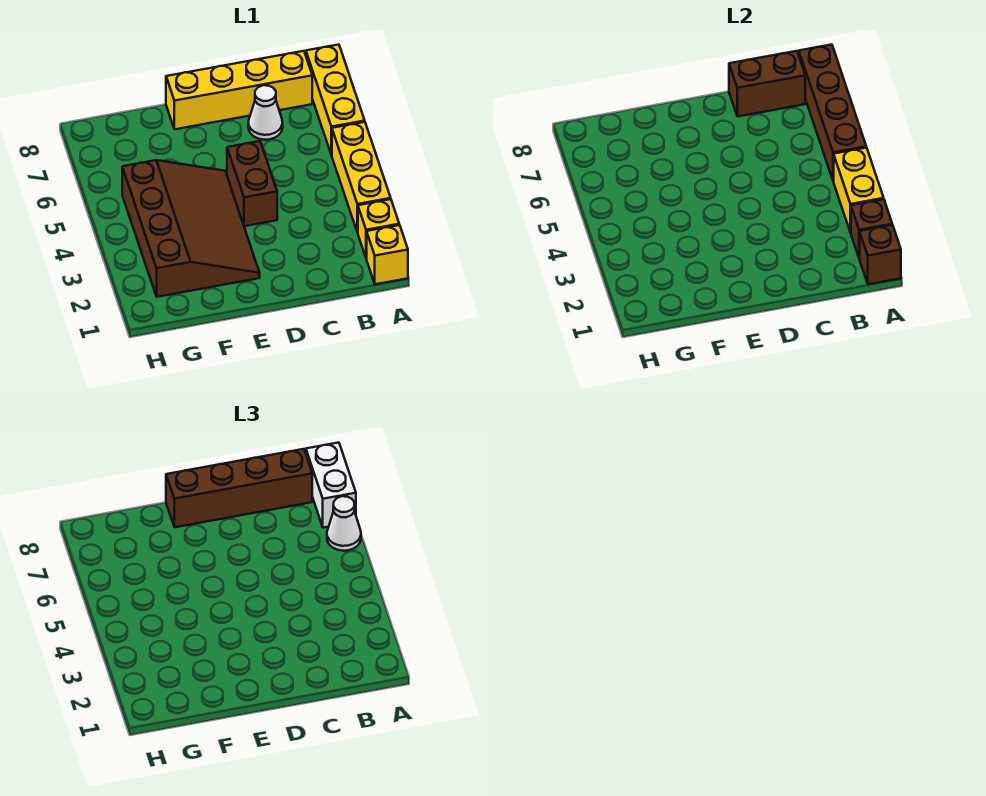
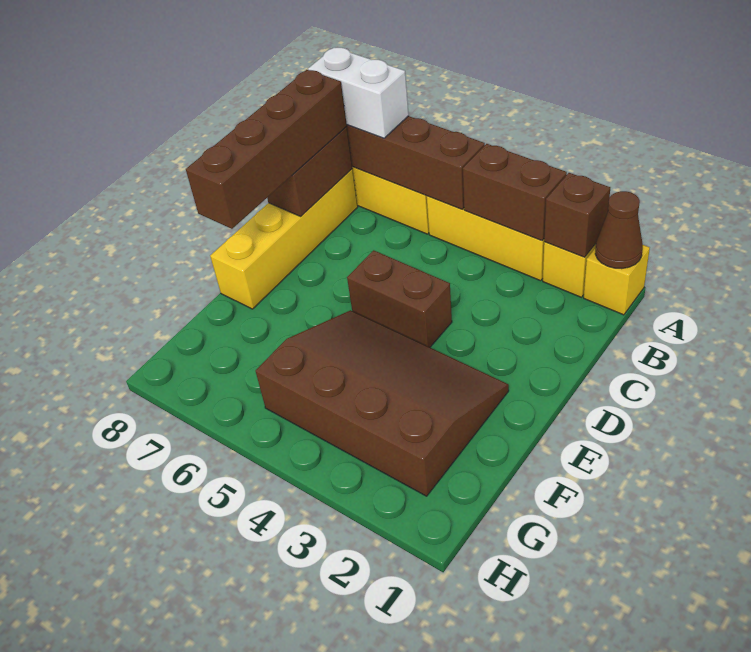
brown 1x1 brick [860,225,901,284] -> brown 1x1 cone [595,191,643,269]
yellow 1x2 brick [834,148,884,233] -> brown 1x2 brick [463,144,567,241]
white 1x1 cone [327,496,361,551] -> none
white 1x1 cone [248,85,283,140] -> none

